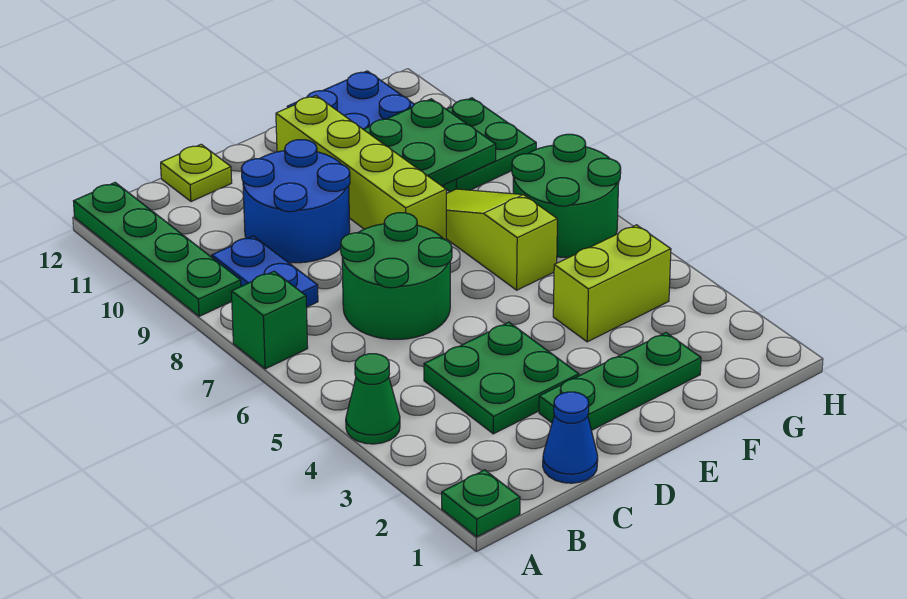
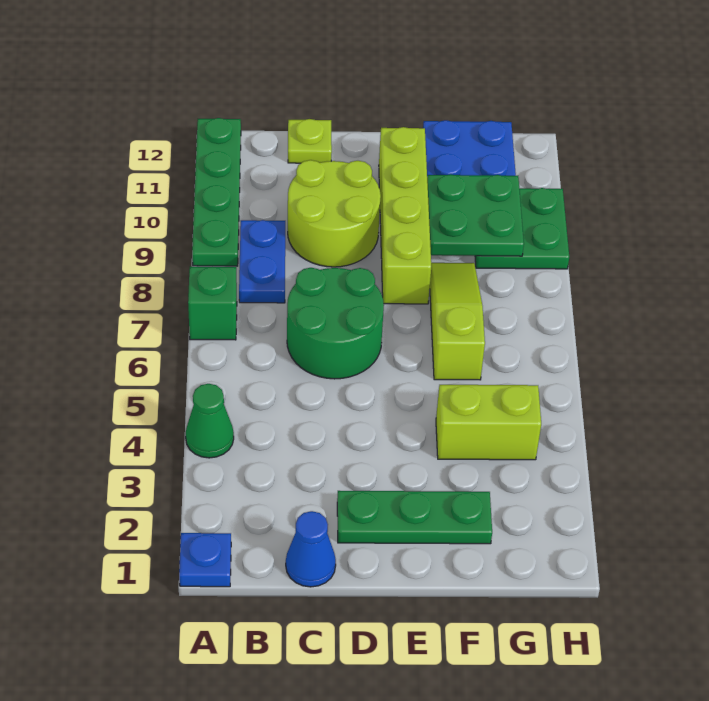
green 1x1 plate [442,470,520,537] -> blue 1x1 plate [179,533,231,587]
green 2x2 plate [424,322,579,434] -> none
blue 2x2 round brick [241,140,350,263] -> lime 2x2 round brick [288,160,381,267]
green 2x2 round brick [512,134,621,257] -> none

